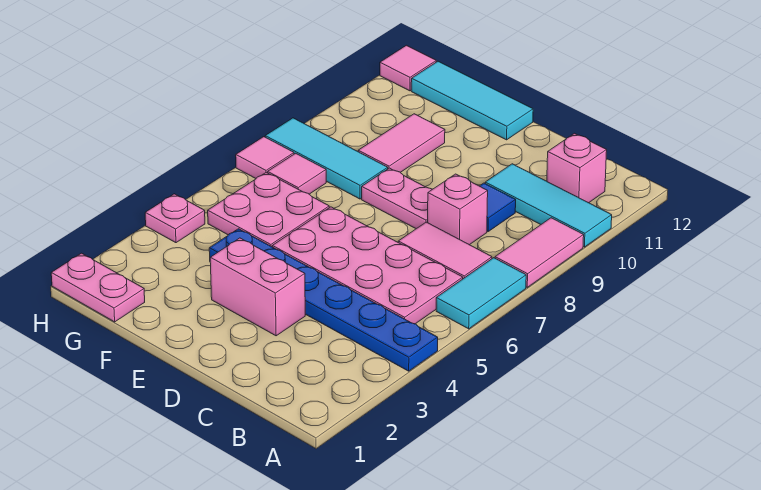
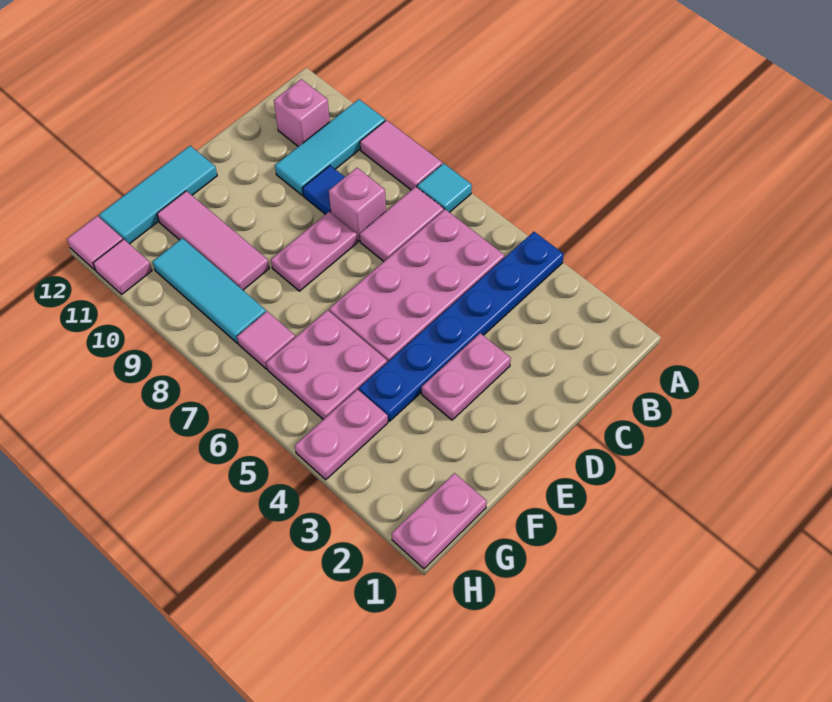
cyan 1x2 tile [436,258,526,329] -> cyan 1x1 tile [417,163,472,212]
pink 1x2 brick [210,238,305,336] -> pink 1x2 plate [422,333,511,420]
cyan 1x3 tile [265,118,388,199] -> cyan 1x3 tile turned to [152,238,266,343]
pink 1x2 tile [358,114,445,172] -> pink 1x3 tile [157,191,269,290]
pink 1x1 plate [145,194,205,243] -> pink 1x2 plate [295,389,388,480]
pink 1x1 tile [236,137,294,178] -> pink 1x1 tile moved to [93,239,152,294]

